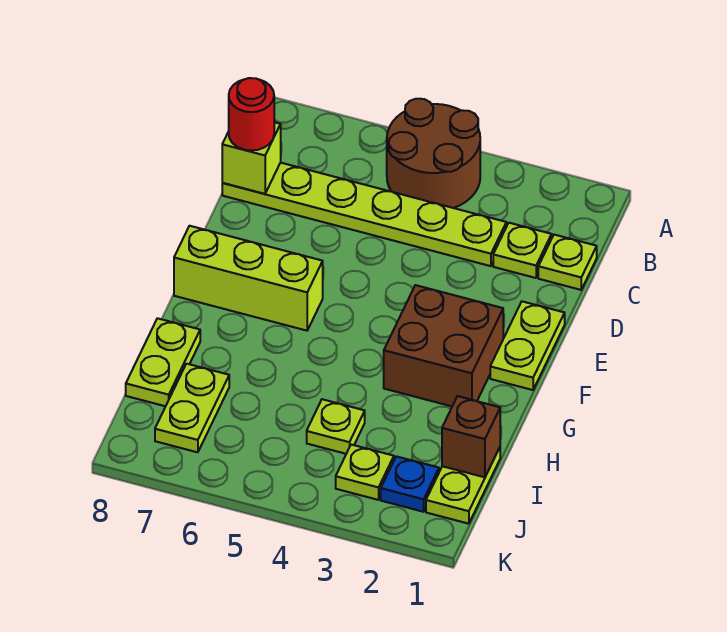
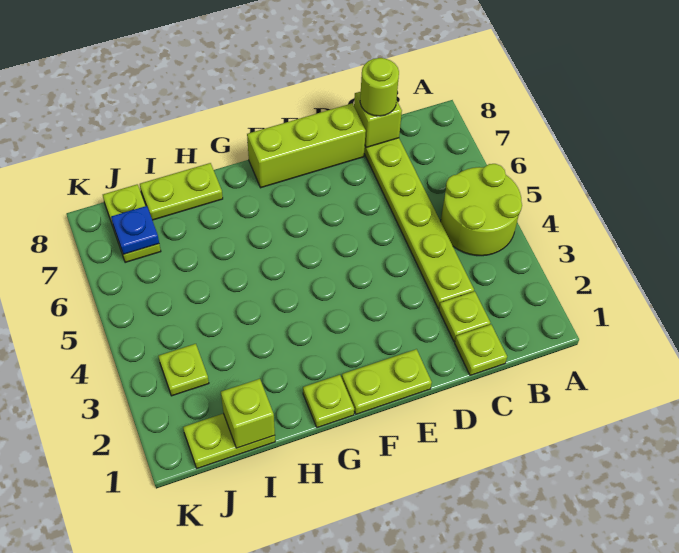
brown 2x2 round brick [387,99,480,208] -> lime 2x2 round brick [441,164,522,256]
red 1x1 round brick [229,78,274,151] -> lime 1x1 round brick [360,58,399,116]
brown 2x2 brick [384,285,503,406] -> none
lime 1x3 brick [174,226,323,331] -> lime 1x3 brick turned to [247,103,366,188]
brown 1x1 brick [442,396,500,477] -> lime 1x1 brick [221,379,275,448]
lime 1x1 plate [307,399,365,454] -> lime 1x1 plate moved to [303,375,354,428]
lime 1x2 plate [155,364,229,452] -> lime 1x2 plate turned to [103,184,161,263]
blue 1x1 plate [381,456,439,512] -> blue 1x1 plate moved to [111,206,159,255]

